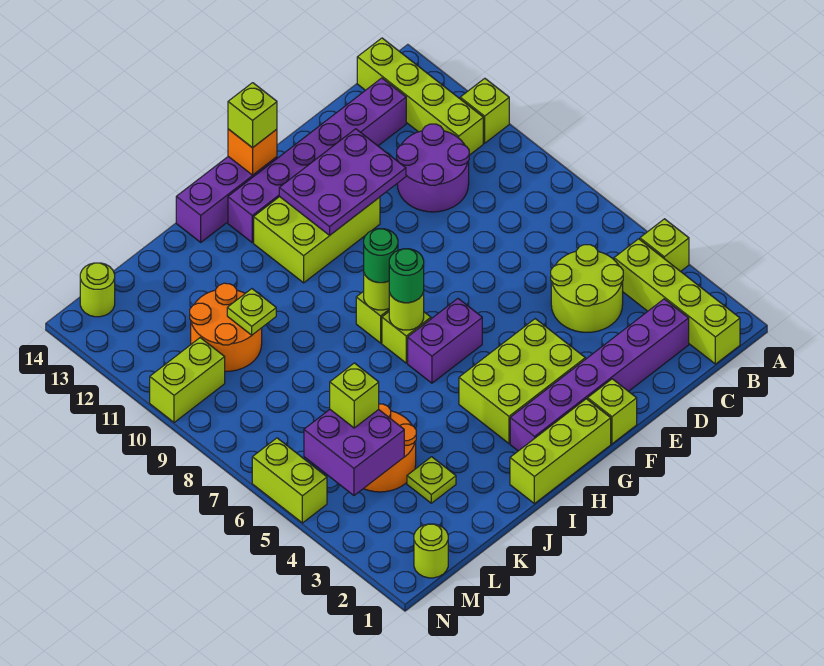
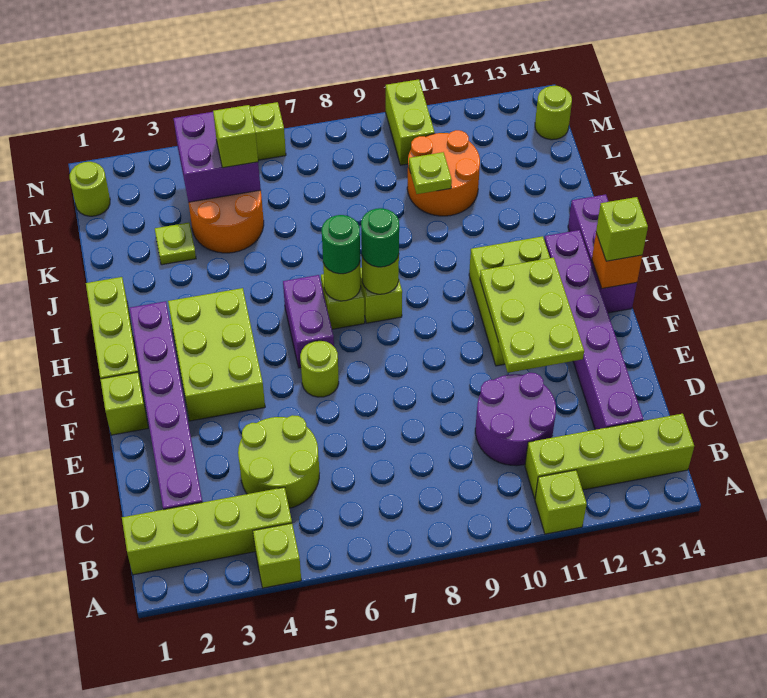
purple 2x3 plate [279,129,406,235] -> lime 2x3 plate [480,257,584,373]
none -> lime 1x1 round brick [300,341,339,397]

